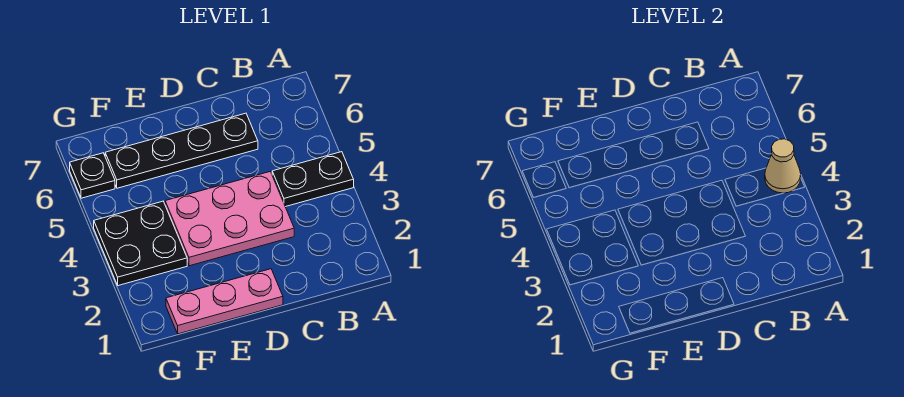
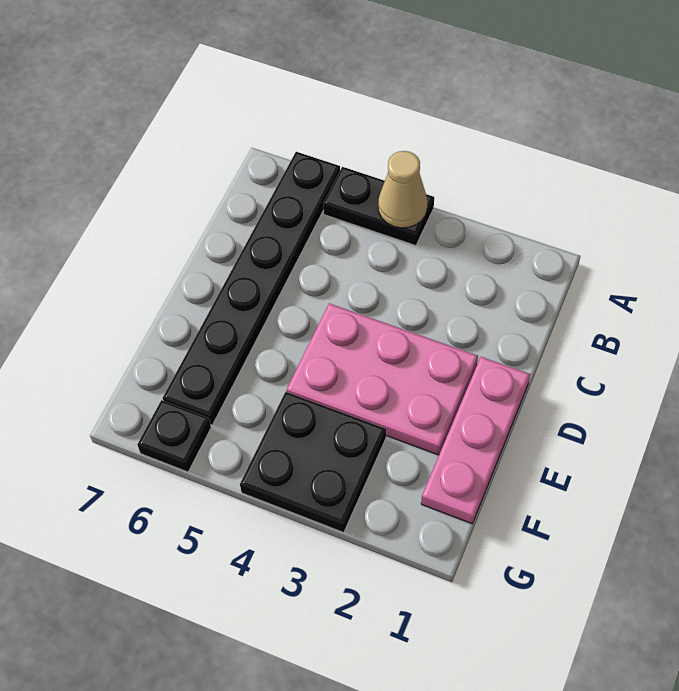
black 1x2 plate [272,152,354,207] -> black 1x2 plate turned to [323,167,434,246]
pink 2x3 plate [165,172,294,266] -> pink 2x3 plate turned to [287,304,478,455]
black 1x4 plate [105,113,258,188] -> black 1x6 plate [163,152,340,425]

